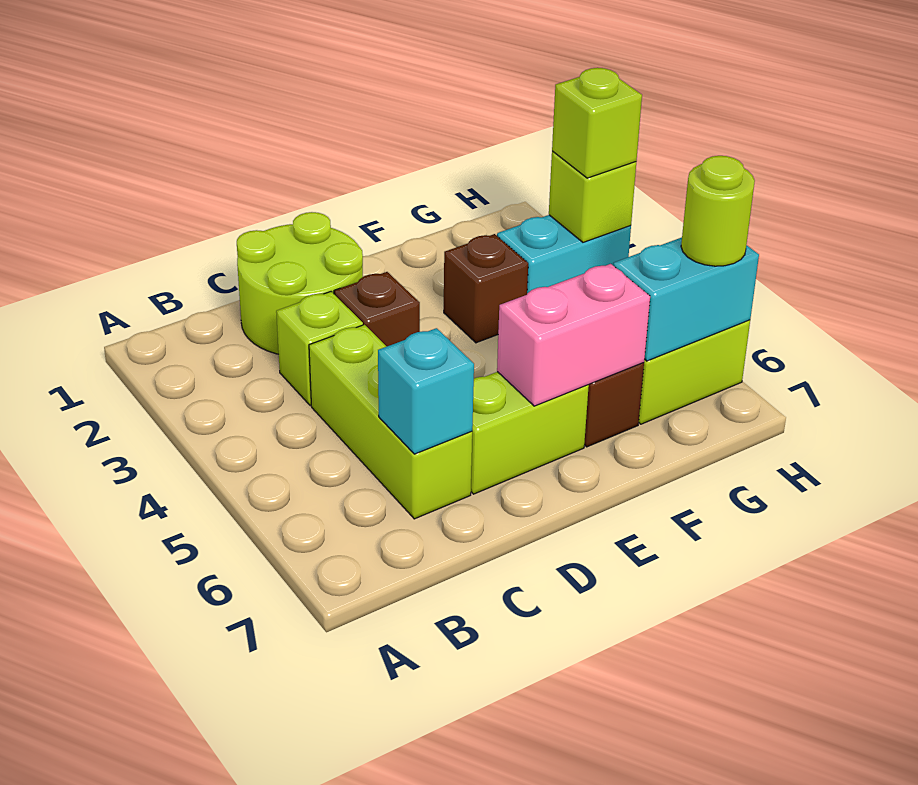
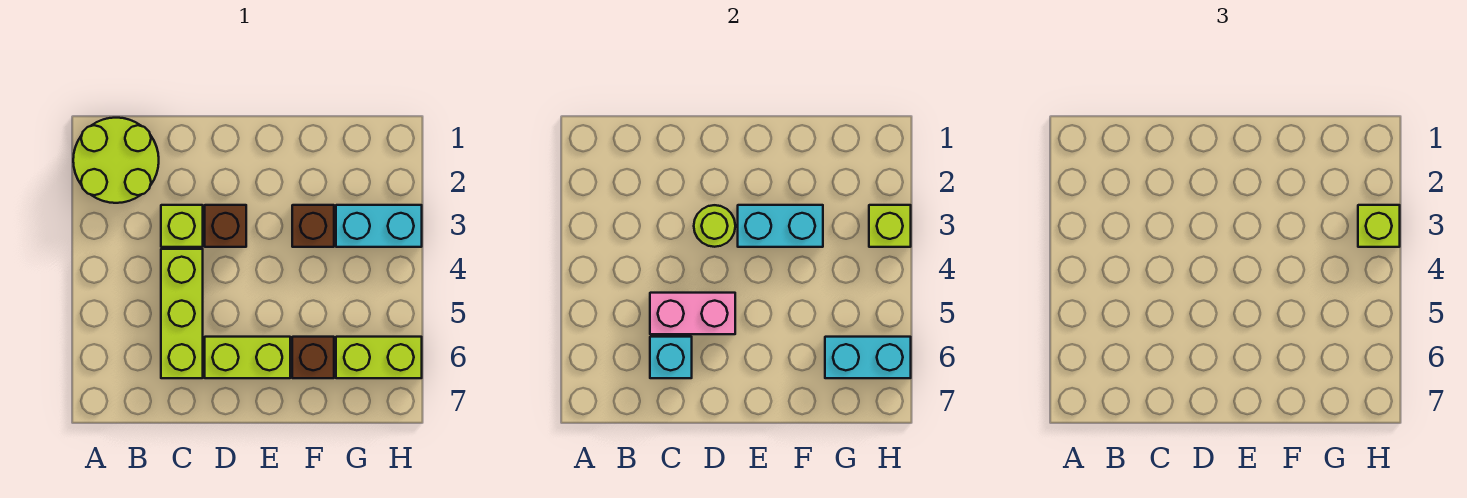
lime 2x2 round brick [237,212,363,354] -> lime 2x2 round brick moved to [73,118,159,203]
none -> cyan 1x2 brick [738,205,823,247]
pink 1x2 brick [497,264,650,406] -> pink 1x2 brick moved to [650,293,735,334]
lime 1x1 round brick [681,156,755,266] -> lime 1x1 round brick moved to [694,205,735,247]

